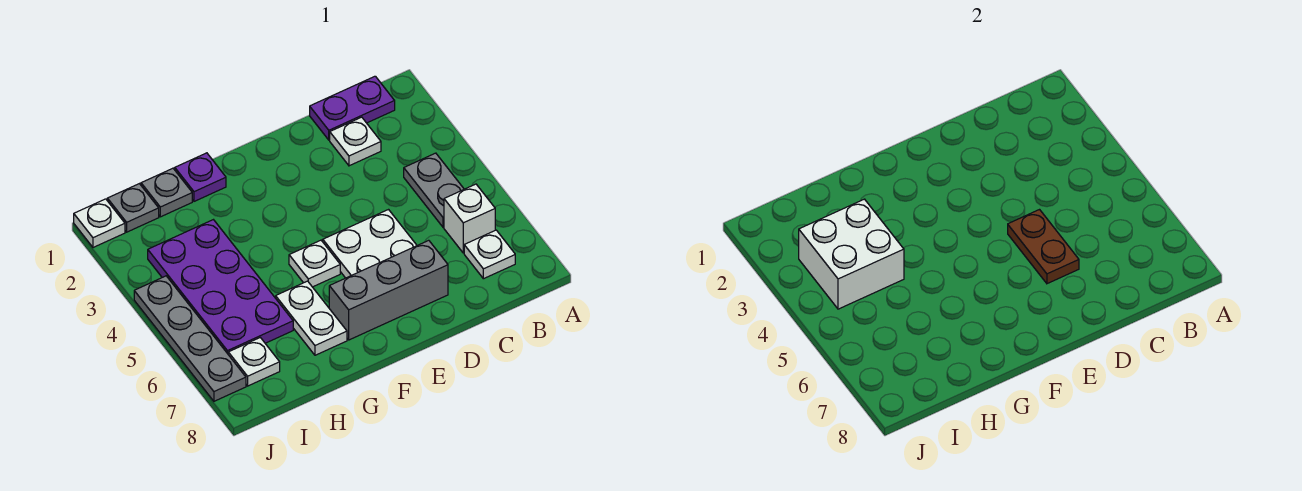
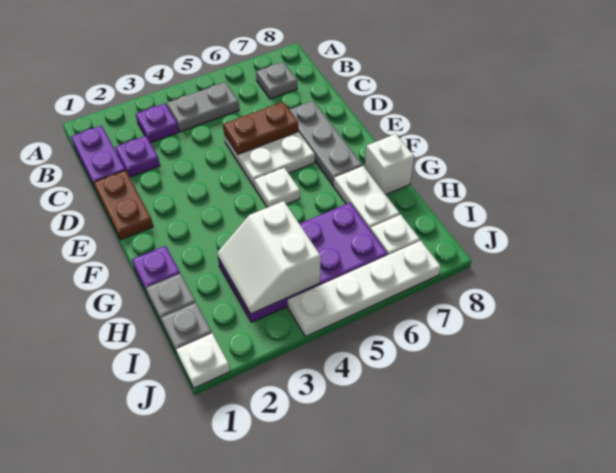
none -> purple 1x1 plate [136,104,179,143]
white 1x1 brick [444,184,495,253] -> white 1x1 brick moved to [365,134,414,195]
white 1x1 plate [464,230,515,279] -> grey 1x1 plate [256,62,297,99]
white 1x1 plate [330,117,381,166] -> purple 1x1 plate [115,136,160,177]
none -> brown 1x2 plate [93,170,153,240]
grey 1x3 brick [329,240,448,340] -> grey 1x3 plate [290,101,362,185]
white 1x2 plate [276,281,347,355] -> white 1x2 plate turned to [334,166,400,229]
white 2x2 brick [799,199,904,309] -> white 2x2 slope [217,201,321,314]
grey 1x4 plate [134,276,246,401] -> white 1x4 plate [288,241,441,337]

